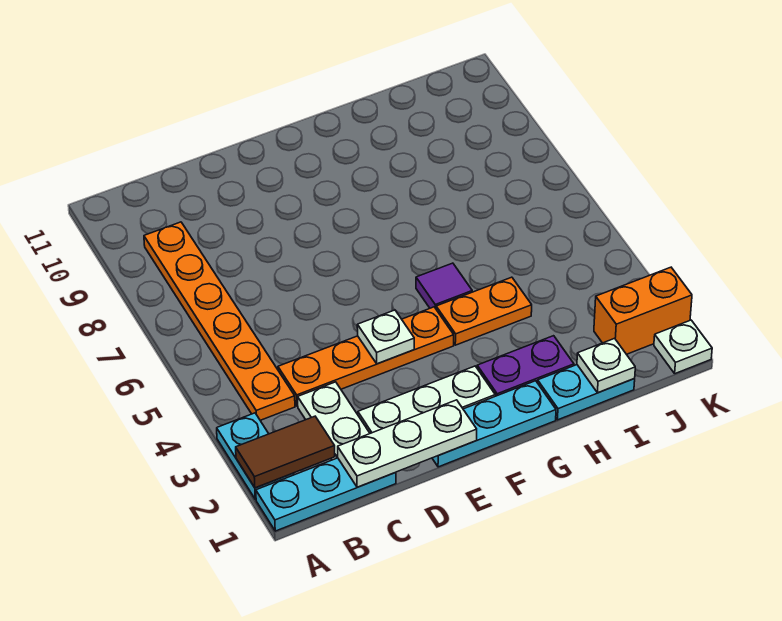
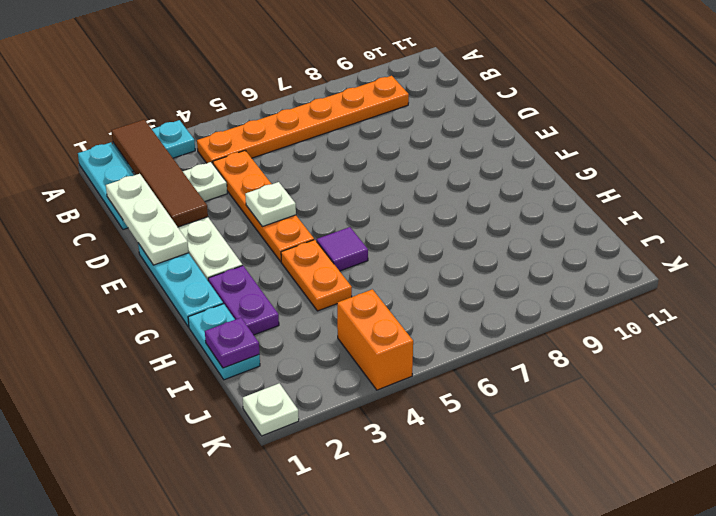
brown 1x2 tile [236,416,335,488] -> brown 1x4 tile [111,120,208,227]
white 1x1 plate [577,338,635,393] -> purple 1x1 plate [205,318,260,368]
orange 1x2 brick [594,267,692,354] -> orange 1x2 brick moved to [337,289,413,390]

